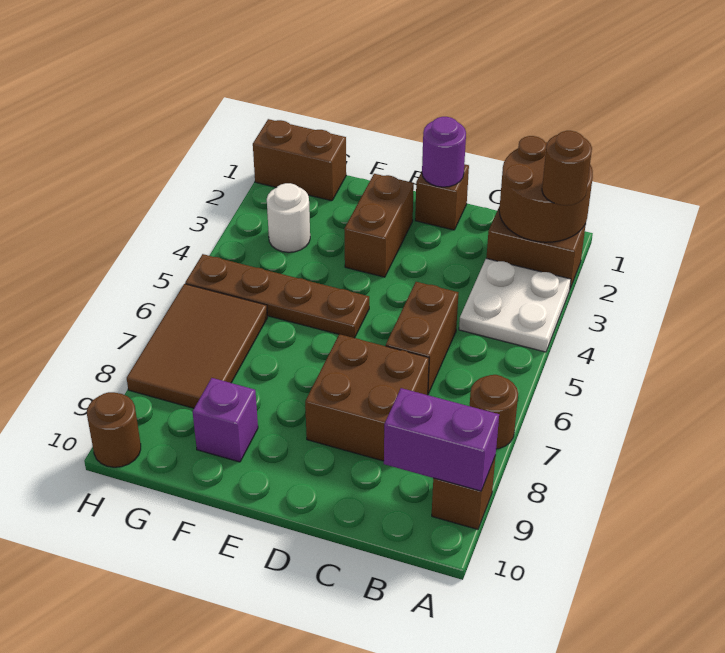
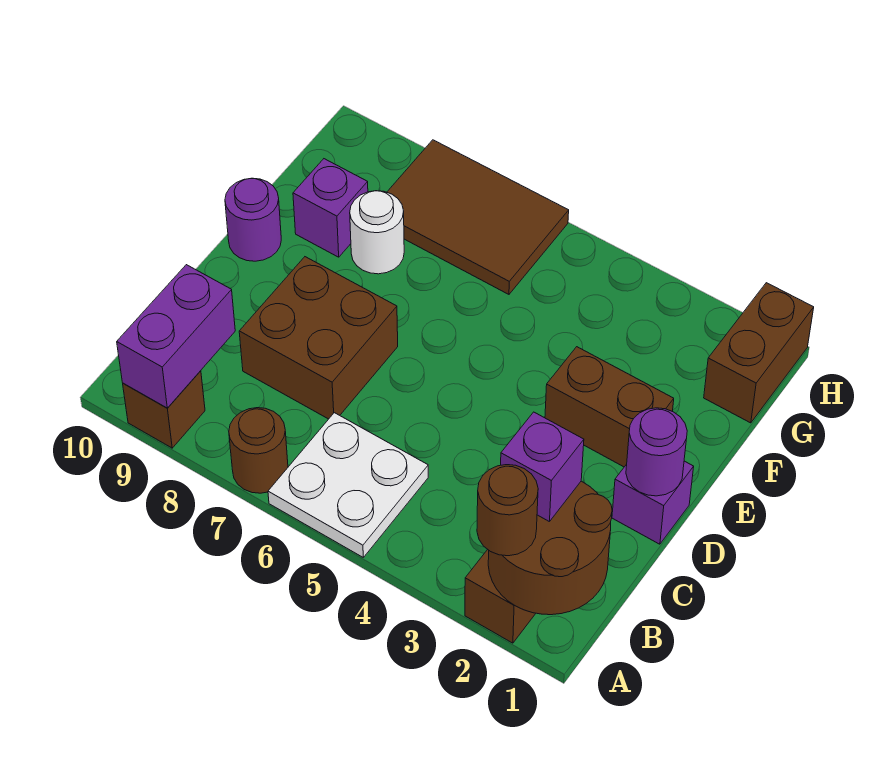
white 2x2 plate [459,258,571,352] -> white 2x2 plate moved to [268,413,428,557]
none -> purple 1x1 brick [501,412,584,522]
brown 1x2 brick [386,282,458,394] -> none
brown 1x1 brick [415,164,469,230] -> purple 1x1 brick [612,461,694,544]
brown 1x4 plate [185,254,369,338] -> none
none -> purple 1x1 round brick [225,178,281,261]
white 1x1 round brick [267,183,310,252] -> white 1x1 round brick moved to [350,191,404,274]
brown 1x1 round brick [87,392,141,467] -> none

